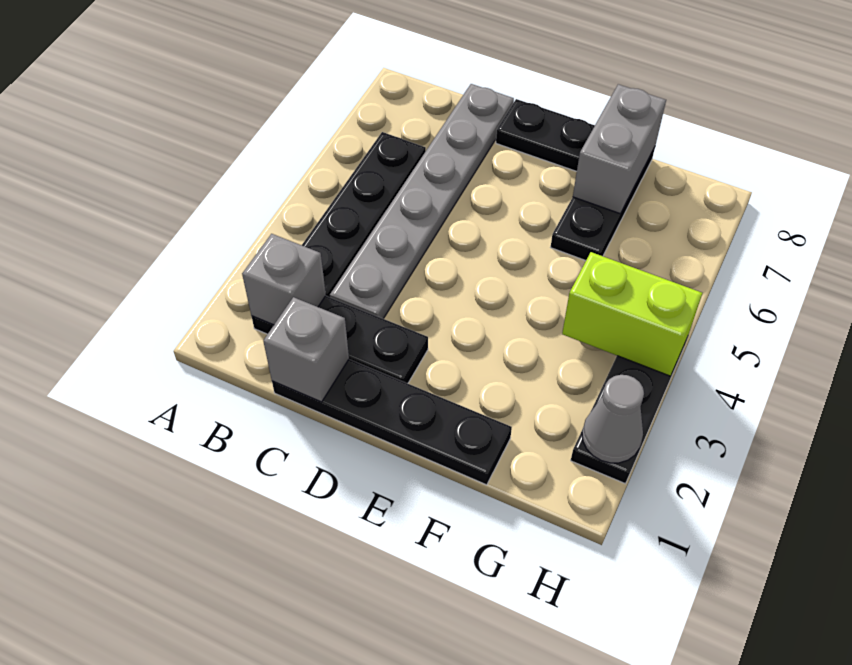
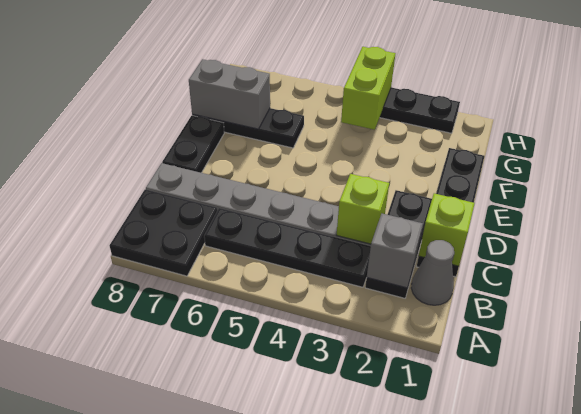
none -> black 2x2 plate [110,189,217,276]
grey 1x1 brick [263,297,349,402] -> lime 1x1 brick [419,193,475,266]
none -> lime 1x1 brick [336,174,389,244]
grey 1x1 cone [582,375,644,463] -> grey 1x1 cone moved to [411,240,454,305]

